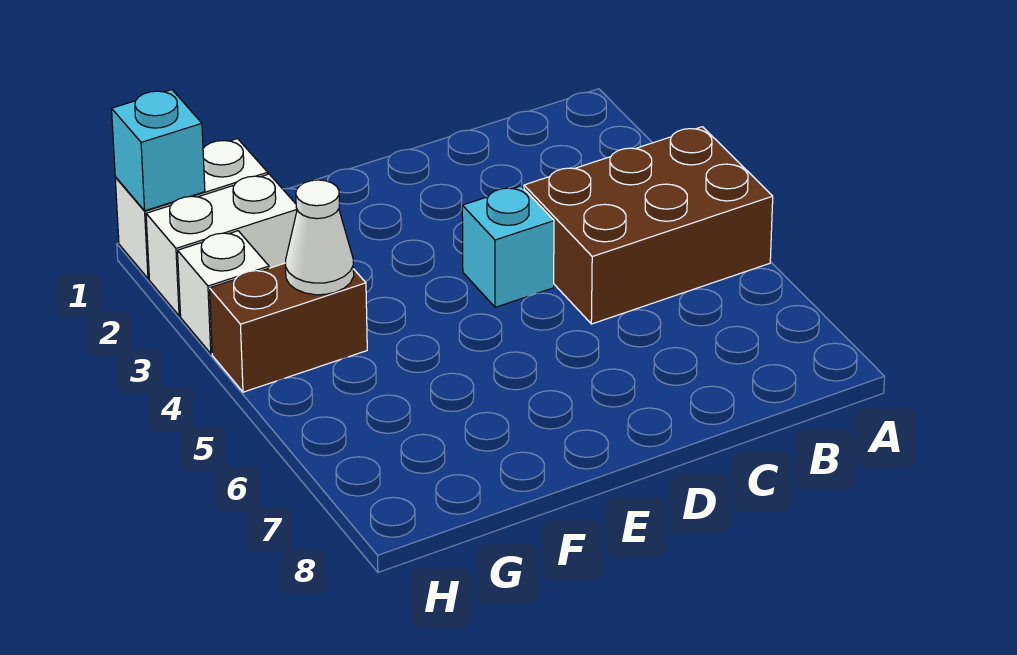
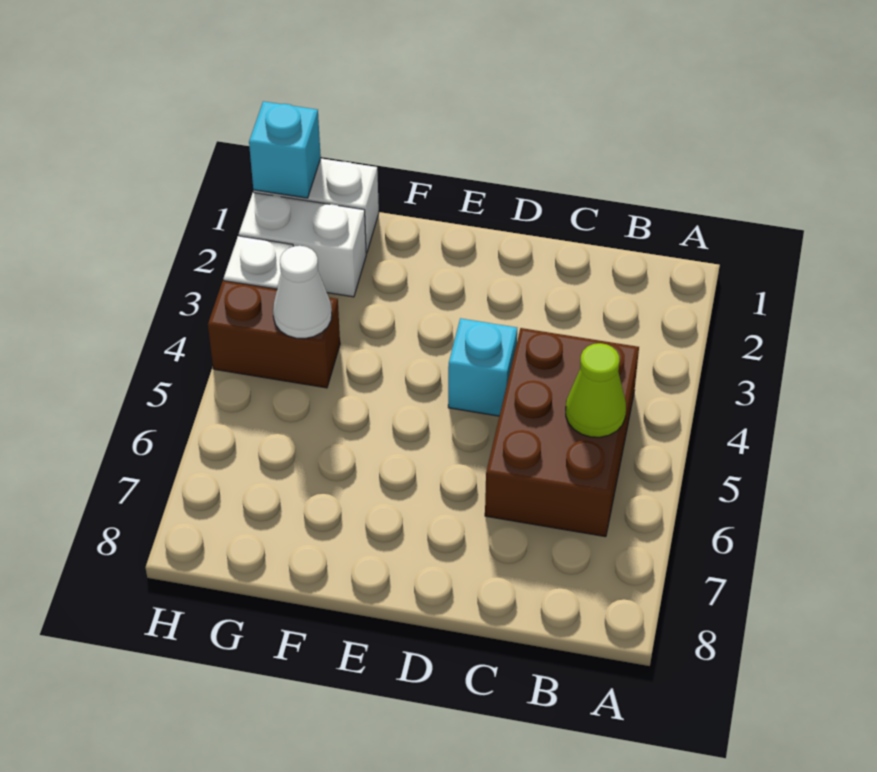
brown 2x3 brick [524,127,773,324] -> brown 2x3 brick turned to [485,328,639,537]
none -> lime 1x1 cone [566,343,626,437]

